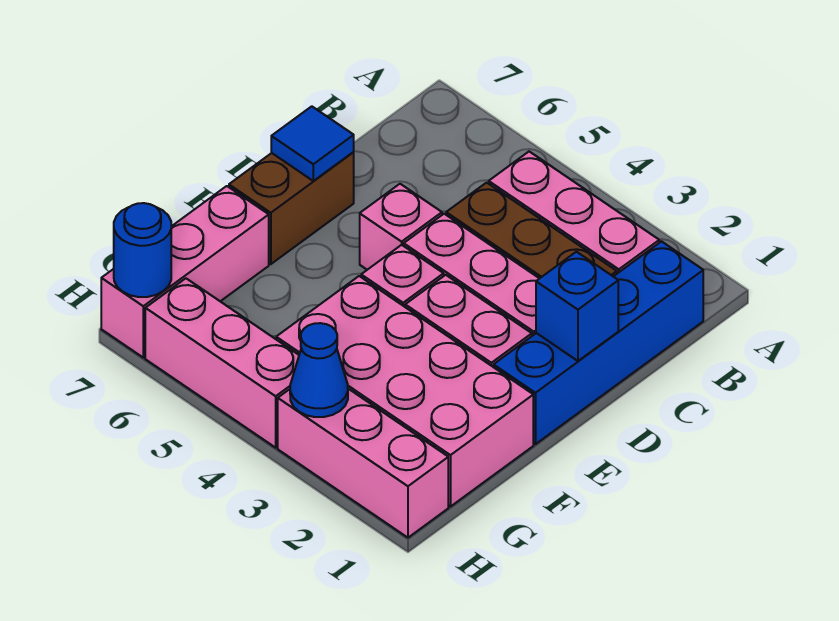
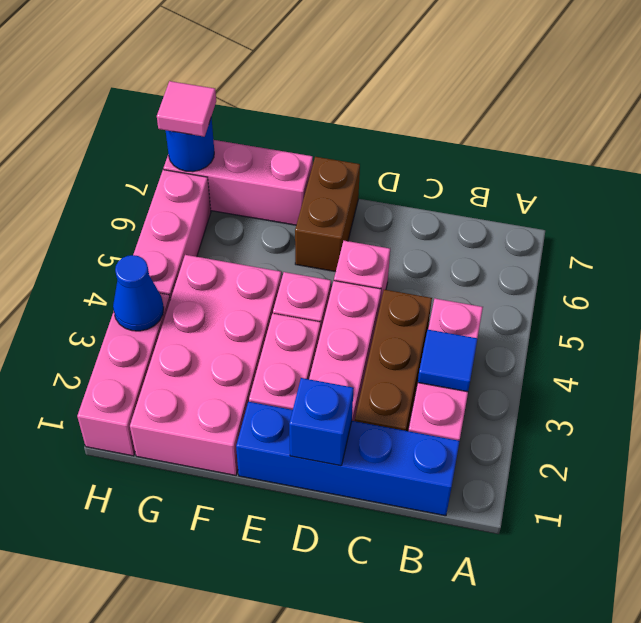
brown 1x2 brick [229,152,354,264] -> brown 1x2 brick turned to [295,157,360,272]
blue 1x1 tile [271,106,354,181] -> blue 1x1 tile moved to [418,330,478,392]
none -> pink 1x1 tile [157,81,216,137]

